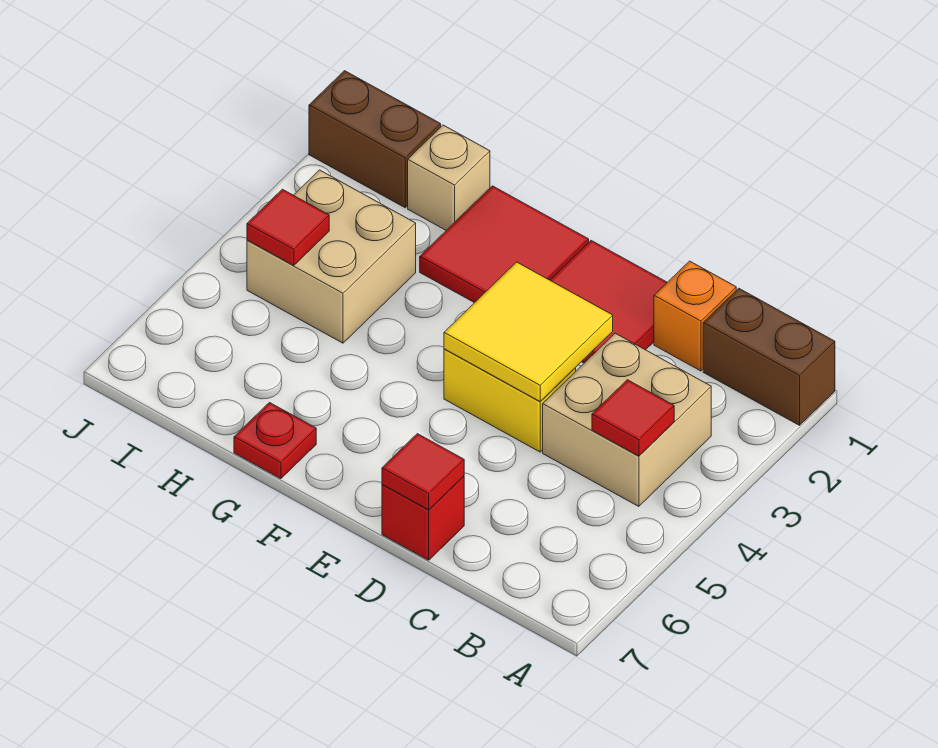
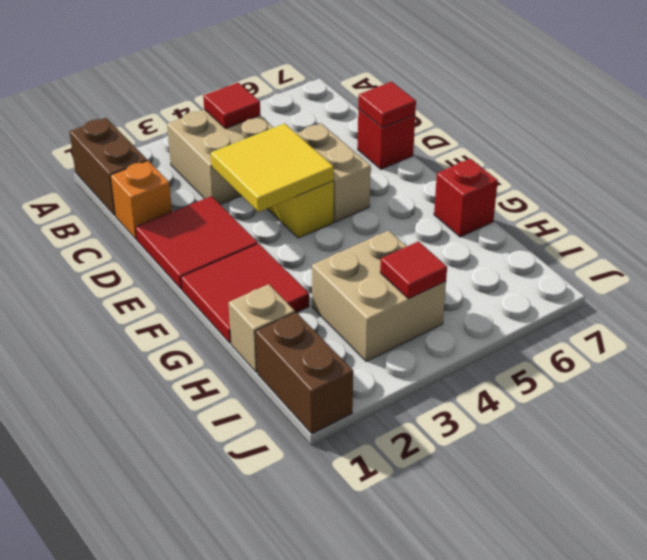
none -> tan 1x2 brick [296,123,371,222]
red 1x1 plate [234,403,316,479] -> red 1x1 brick [434,159,498,237]

